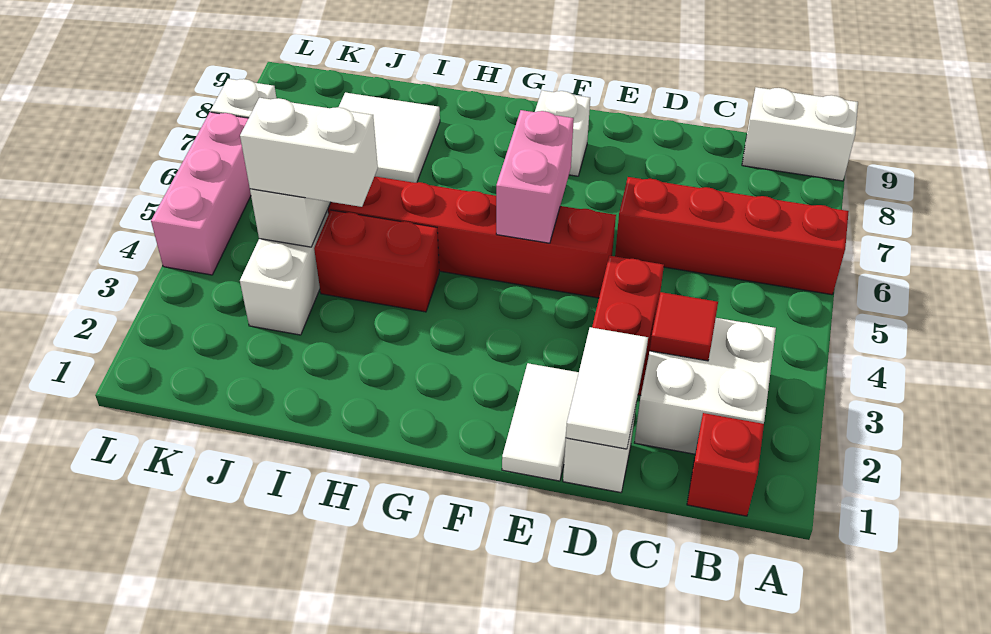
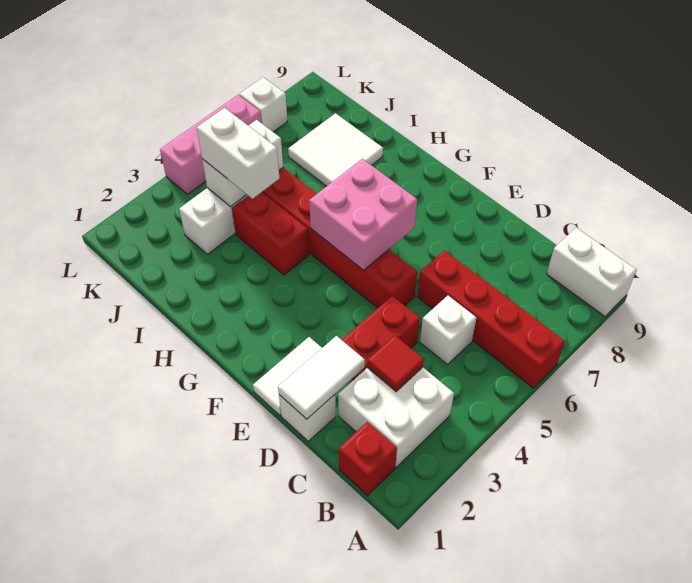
pink 1x2 brick [496,110,574,243] -> pink 2x2 brick [309,159,417,270]
white 1x1 brick [535,91,590,176] -> white 1x1 brick moved to [420,296,477,364]

